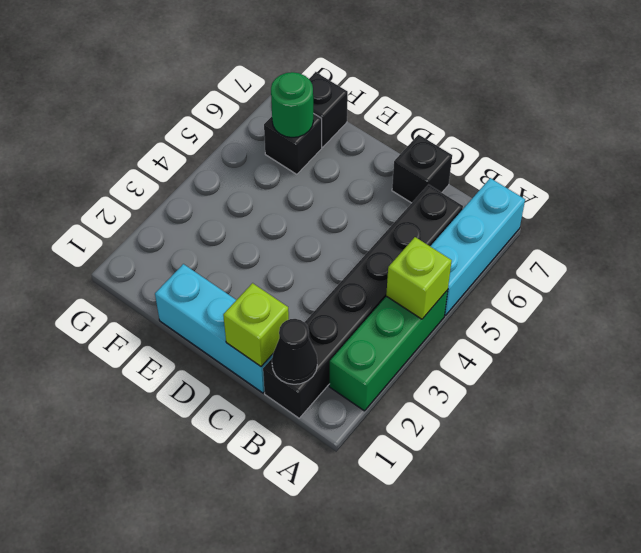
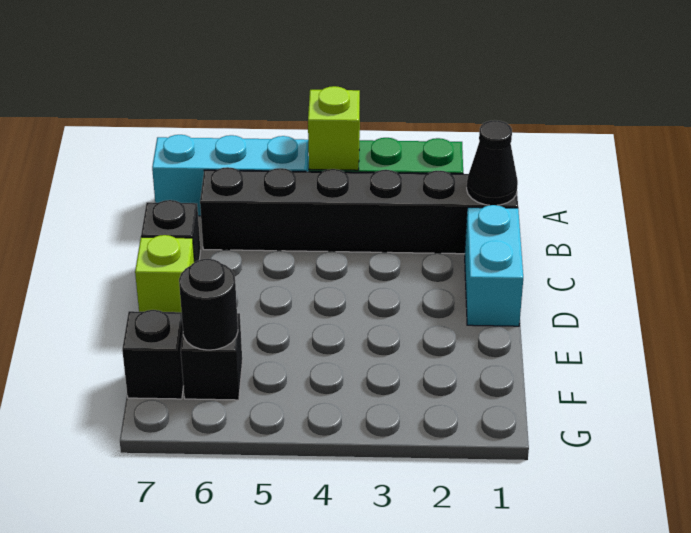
cyan 1x3 brick [155,264,273,393] -> cyan 1x2 brick [465,205,523,326]
lime 1x1 brick [223,283,289,366] -> lime 1x1 brick moved to [135,235,194,312]
green 1x1 round brick [271,72,313,137] -> black 1x1 round brick [179,259,238,350]

